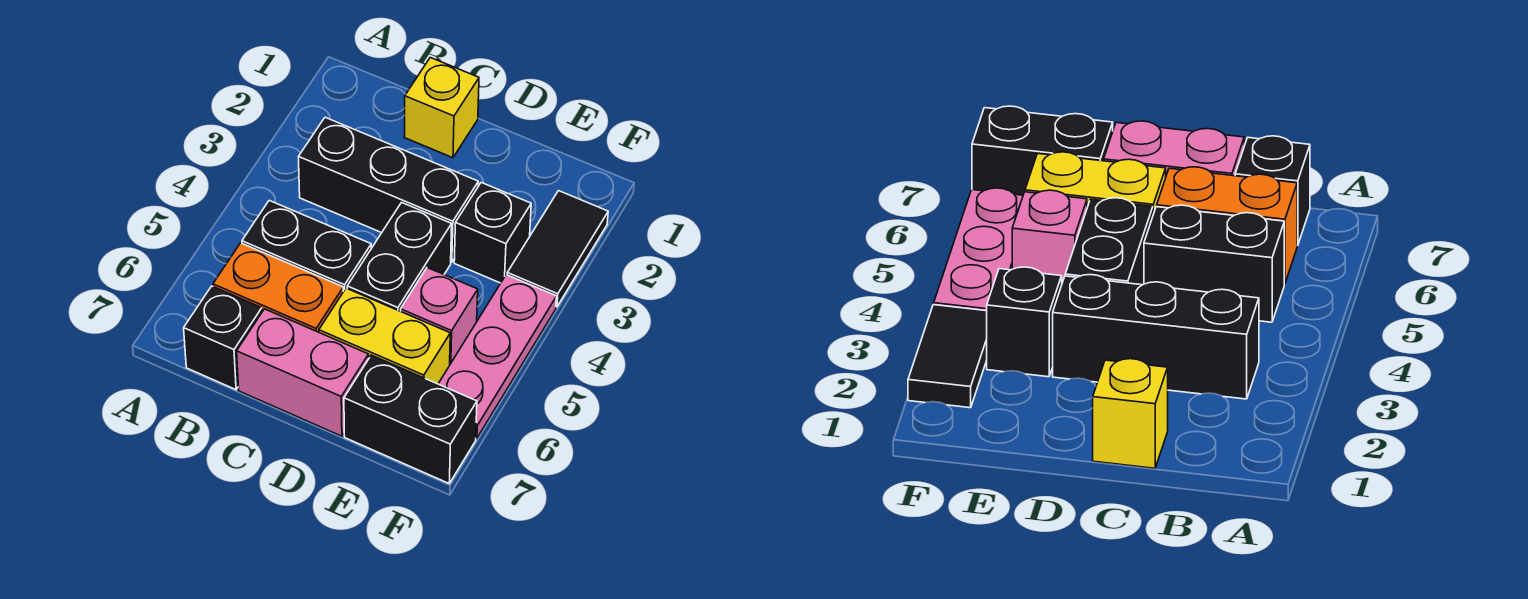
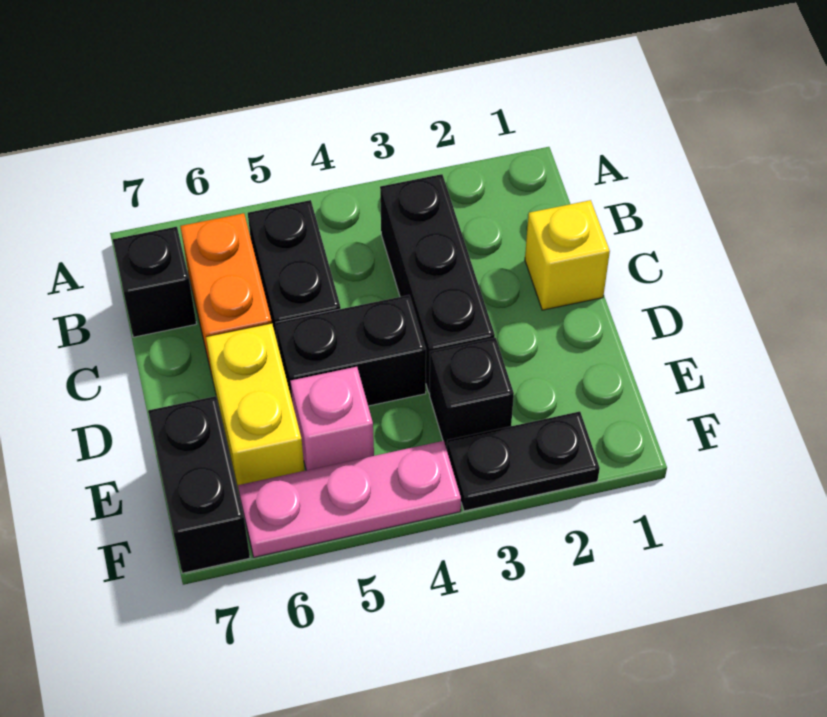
pink 1x2 brick [237,309,369,436] -> none
black 1x2 tile [507,191,608,307] -> black 1x2 plate [447,411,600,511]

